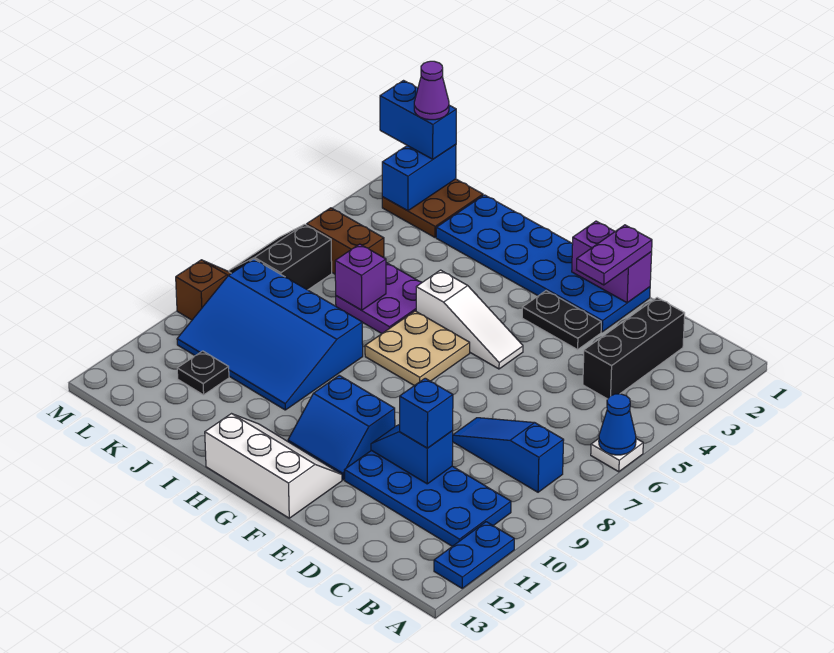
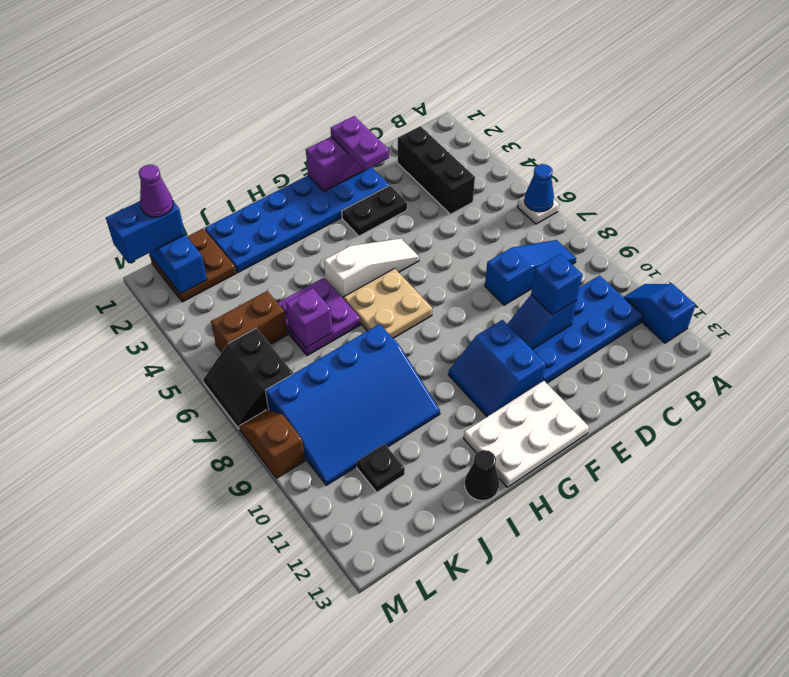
blue 1x2 plate [434,522,514,588] -> blue 1x2 slope [624,284,696,343]
blue 1x3 slope [453,418,564,492] -> blue 1x3 slope turned to [485,240,576,305]
blue 2x2 slope [288,375,395,480] -> blue 2x2 slope turned to [448,320,546,417]
white 2x3 slope [205,414,342,518] -> white 2x3 plate [464,381,589,487]
none -> black 1x1 cone [465,450,499,501]

